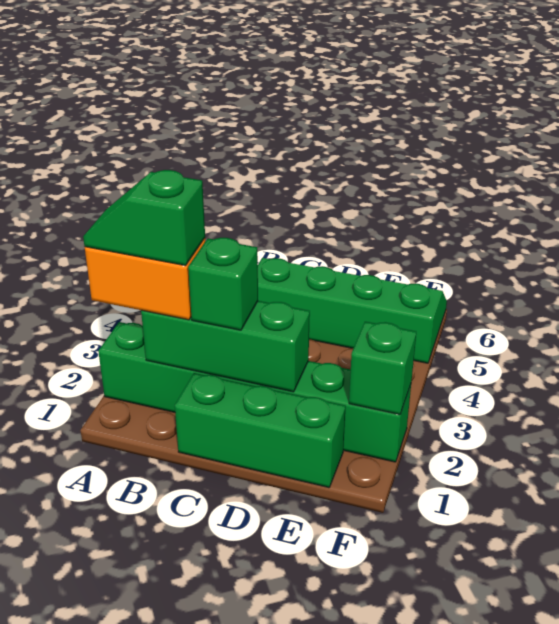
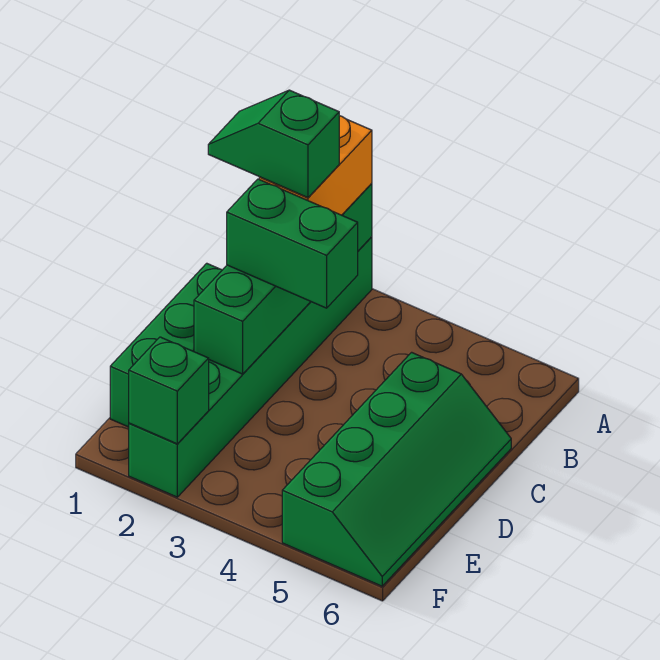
green 1x2 slope [83,170,205,266] -> green 1x2 slope turned to [208,90,339,198]
green 1x3 brick [141,301,310,392] -> green 1x4 brick [194,183,372,374]
green 1x1 brick [188,238,258,330] -> green 1x2 brick [227,179,358,308]

